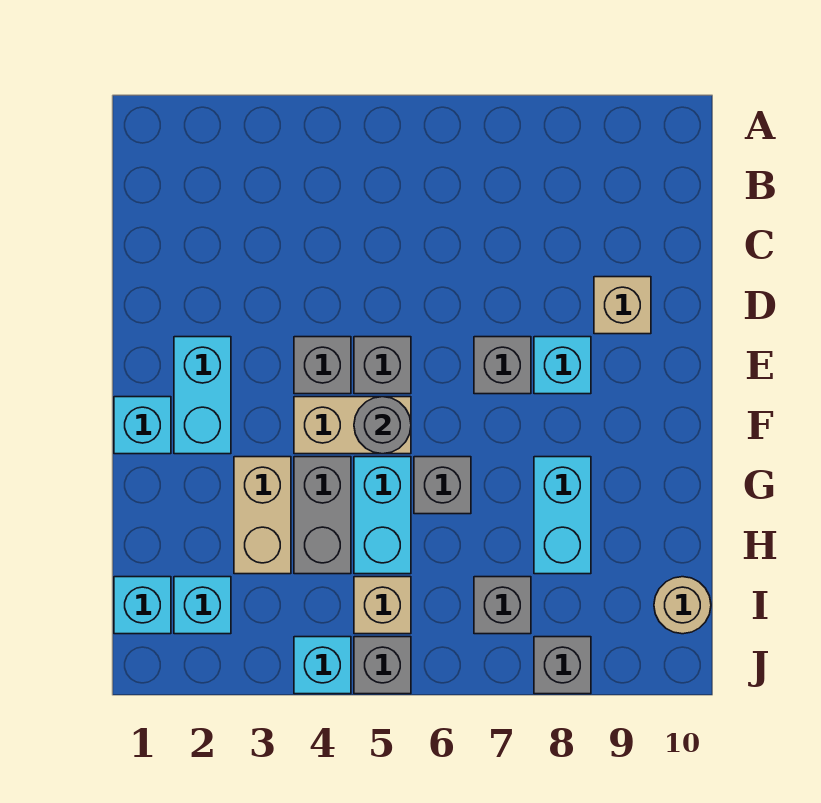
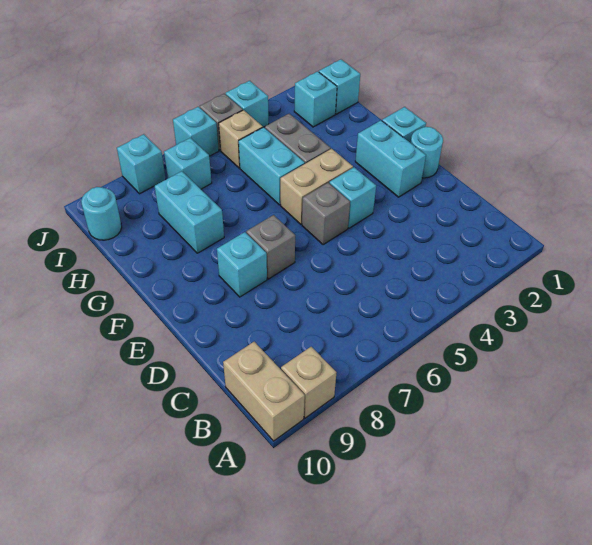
tan 1x1 brick [594,277,651,334] -> tan 1x1 brick moved to [281,347,337,418]
none -> cyan 1x1 round brick [411,127,443,178]
grey 1x1 brick [294,337,351,394] -> cyan 1x1 brick [329,167,376,228]
grey 1x1 round brick [354,397,411,454] -> none
tan 1x2 brick [234,457,291,574] -> tan 1x2 brick moved to [223,342,305,441]
grey 1x1 brick [414,457,471,514] -> none
grey 1x1 brick [474,577,531,634] -> cyan 1x1 brick [164,138,212,189]
tan 1x1 round brick [654,577,711,634] -> cyan 1x1 round brick [81,187,122,240]
none -> cyan 1x1 brick [173,107,219,156]
grey 1x1 brick [534,637,591,694] -> cyan 1x1 brick [117,134,166,194]

